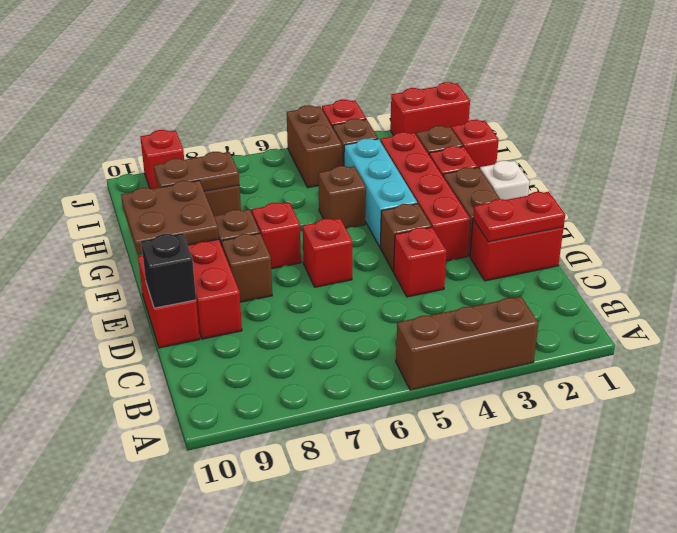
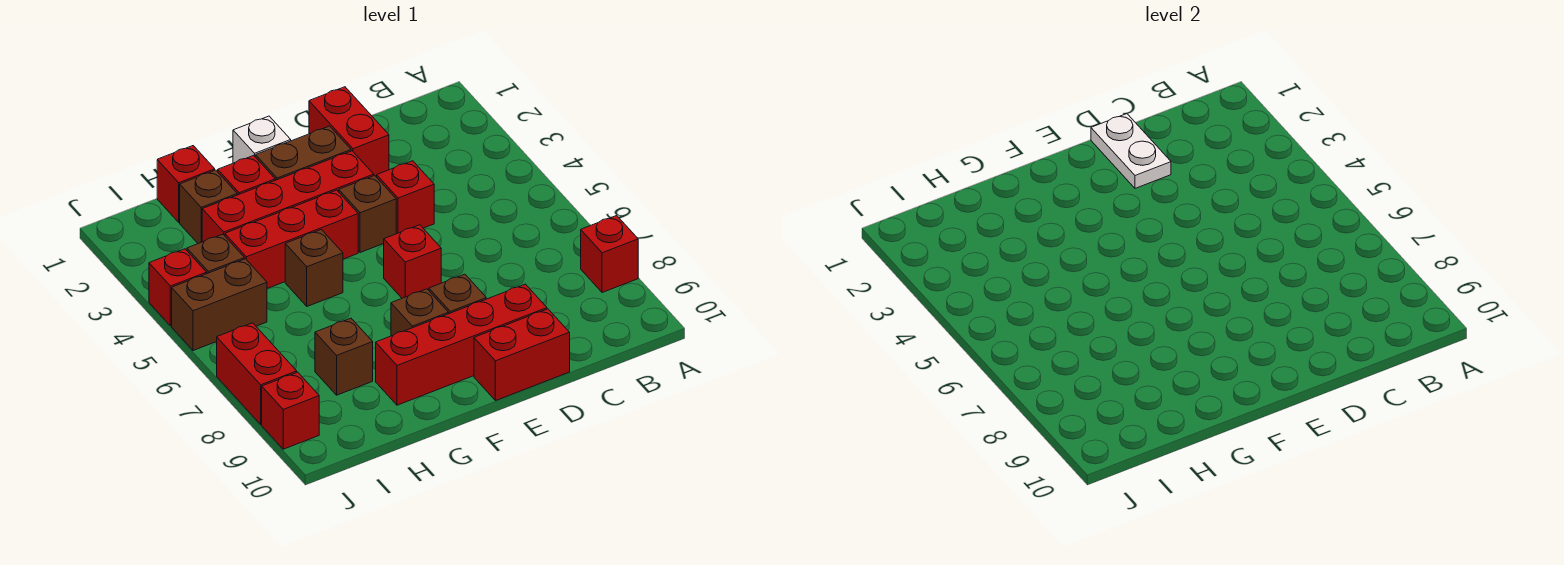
brown 1x3 brick [396,296,539,390] -> none
red 1x2 plate [473,192,565,242] -> white 1x2 plate [1091,114,1171,188]
black 1x1 brick [141,233,196,308] -> none
cyan 1x3 brick [344,139,417,247] -> red 1x3 brick [225,190,358,288]
red 1x1 brick [252,202,301,269] -> red 1x1 brick moved to [581,216,638,293]
brown 2x2 plate [121,181,219,255] -> none
brown 1x2 plate [154,152,239,191] -> none
red 1x2 brick [390,82,470,136] -> red 1x2 brick moved to [217,323,297,424]

